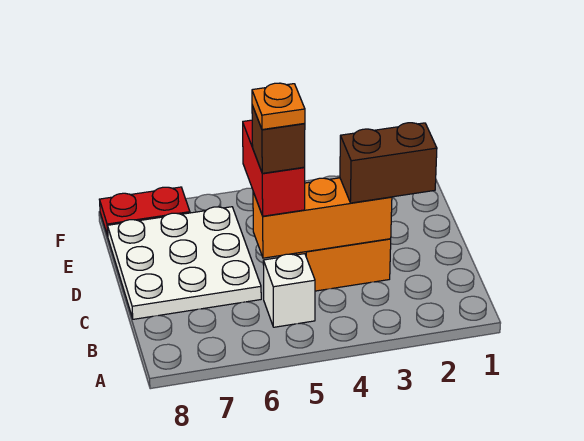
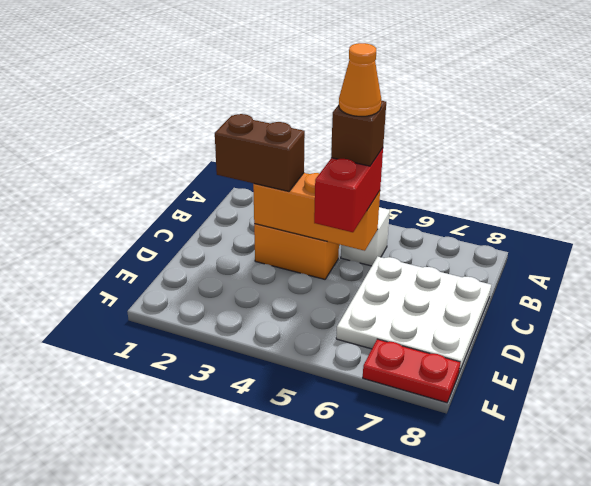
orange 1x1 plate [252,83,305,130] -> orange 1x1 cone [339,43,381,116]

